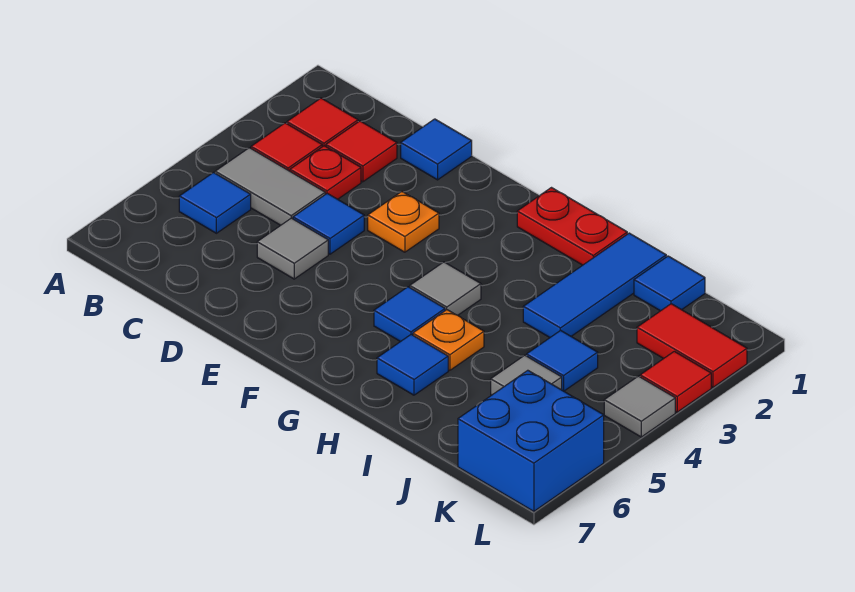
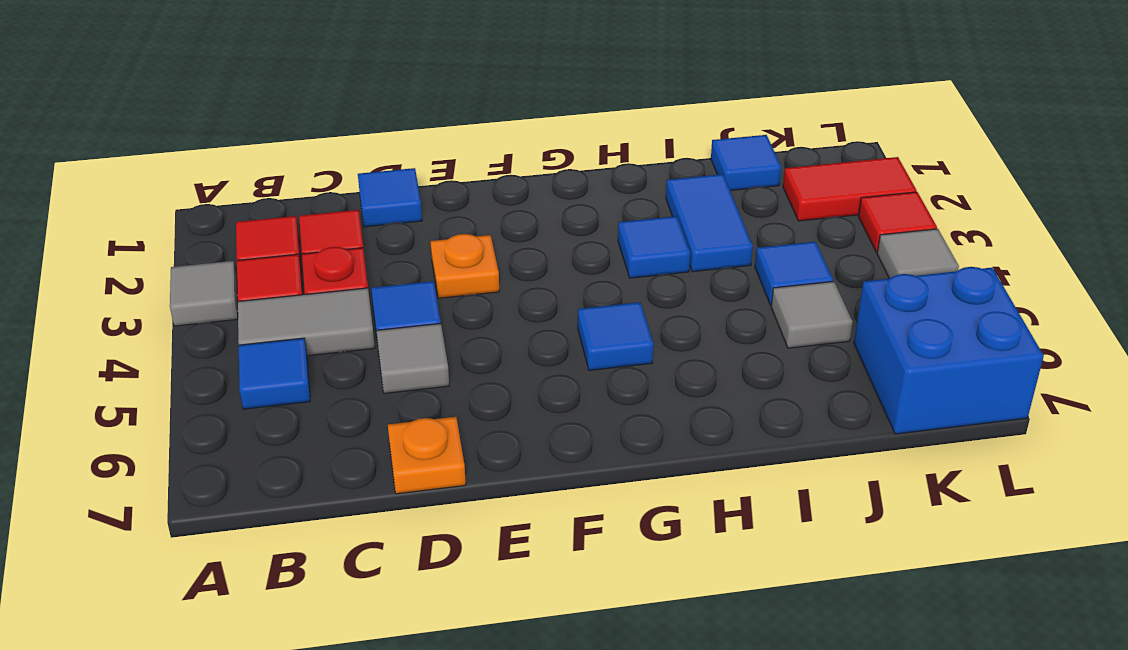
red 1x2 plate [517,188,627,265] -> none
grey 1x1 tile [410,262,481,315] -> grey 1x1 tile moved to [170,261,238,326]
orange 1x1 plate [413,310,484,370] -> orange 1x1 plate moved to [388,417,466,494]
blue 1x1 tile [377,334,448,395] -> blue 1x1 tile moved to [618,216,690,278]
blue 1x3 tile [523,233,666,337] -> blue 1x2 tile [666,174,753,272]

